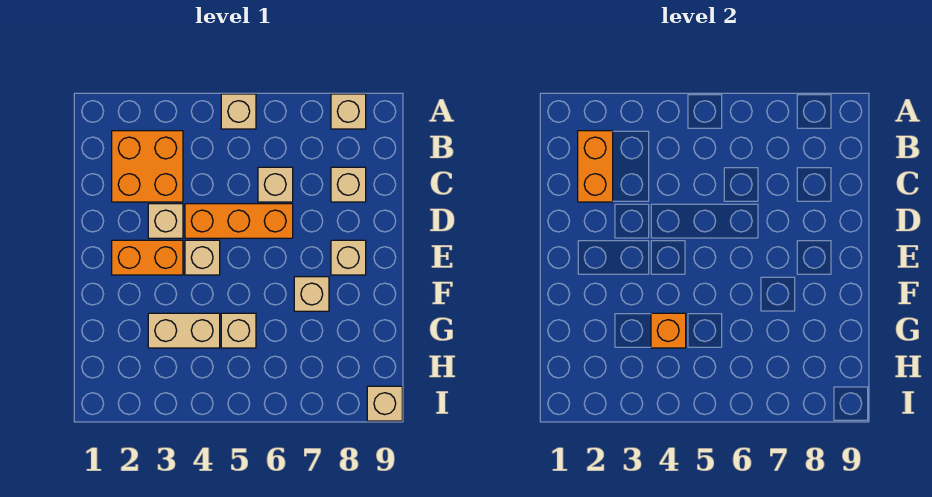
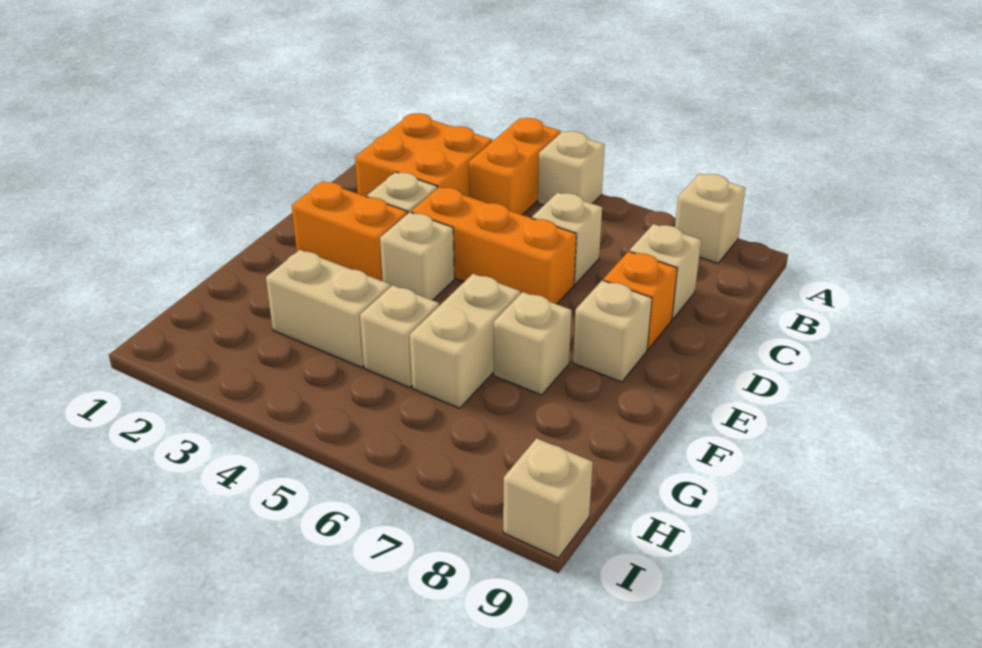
orange 1x2 brick [578,131,613,202] -> orange 1x2 brick moved to [469,118,561,215]
none -> tan 1x2 brick [410,274,520,408]
orange 1x1 brick [651,313,686,348] -> orange 1x1 brick moved to [603,251,677,350]

